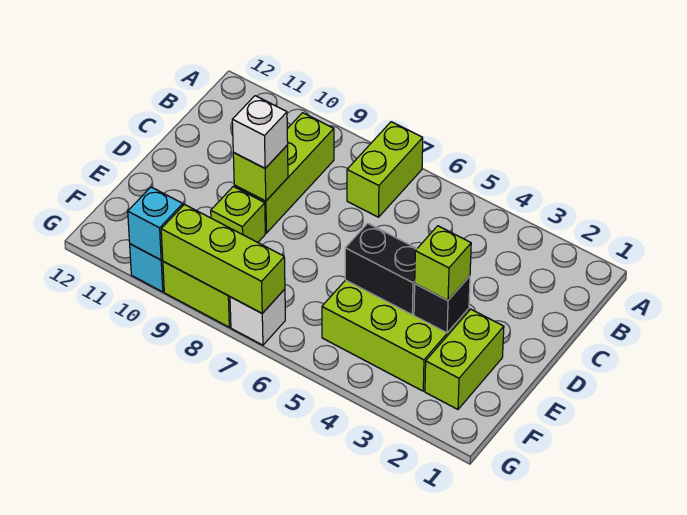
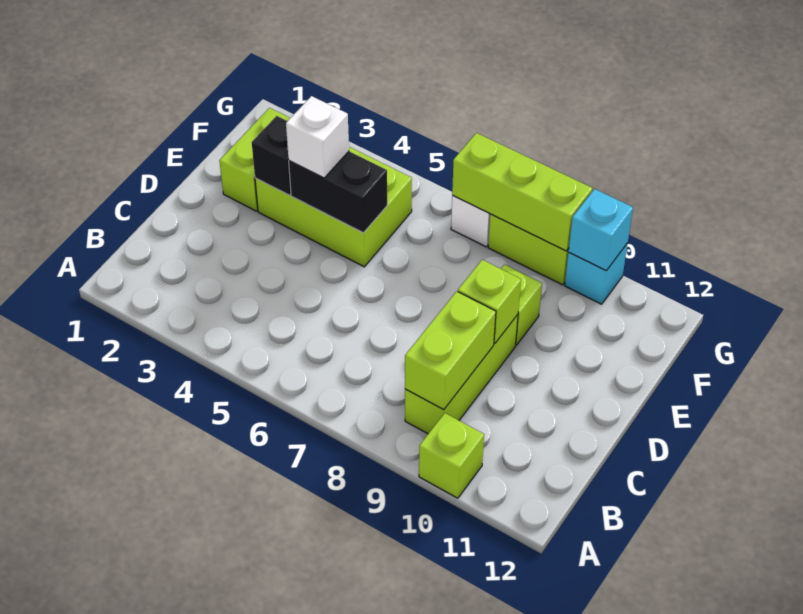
lime 1x2 brick [347,122,423,217] -> lime 1x2 brick moved to [405,291,496,410]
white 1x1 brick [232,96,288,168] -> white 1x1 brick moved to [286,96,349,178]
lime 1x1 brick [415,226,471,300] -> lime 1x1 brick moved to [419,413,484,498]

